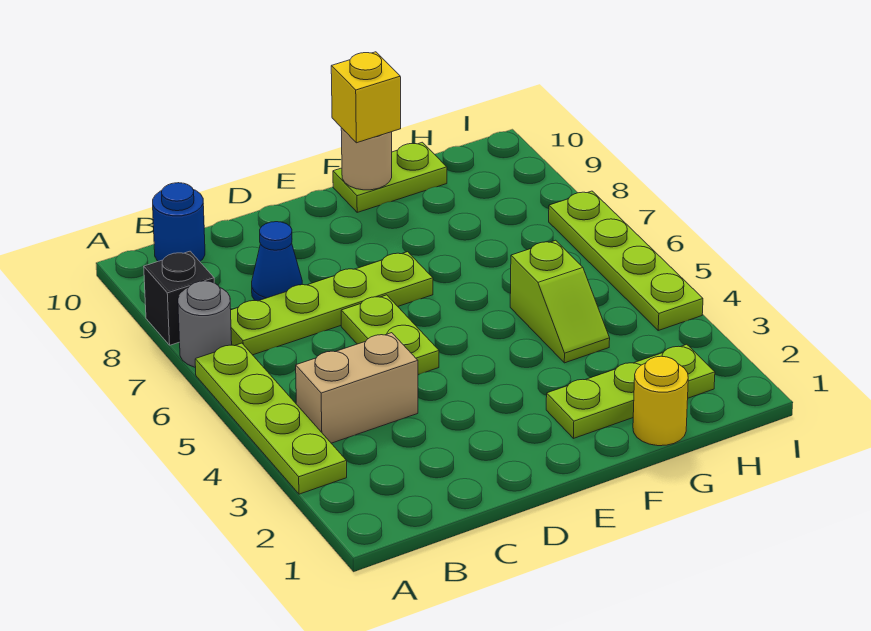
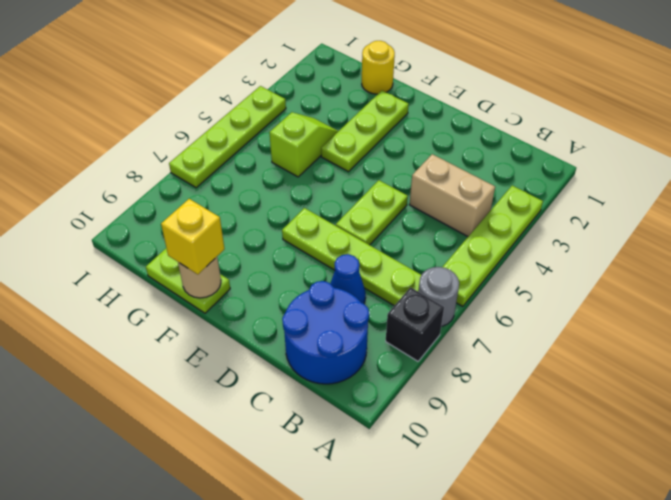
blue 1x1 round brick [153,183,205,261] -> blue 2x2 round brick [282,281,369,384]
lime 1x3 plate [546,344,715,438] -> lime 1x3 plate turned to [321,91,409,172]

